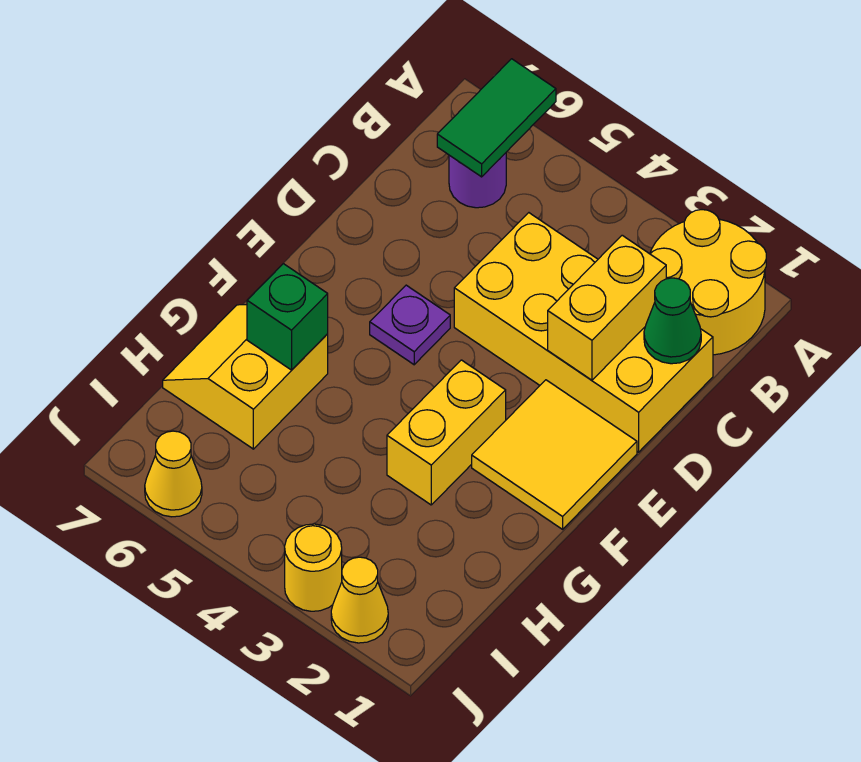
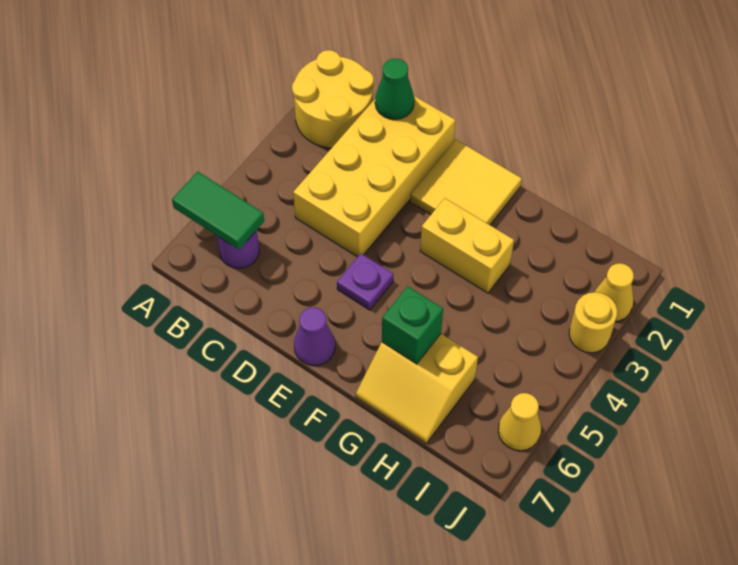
yellow 1x2 brick [548,235,666,380] -> none
none -> purple 1x1 cone [294,307,335,365]

